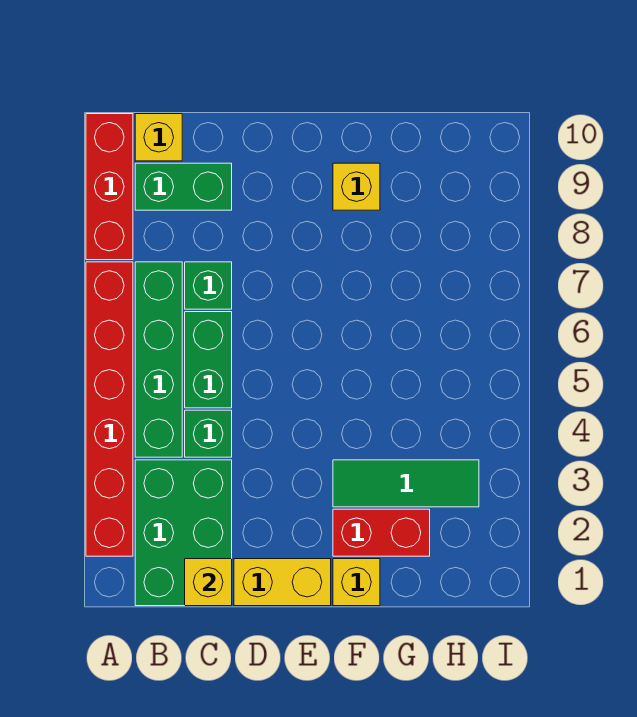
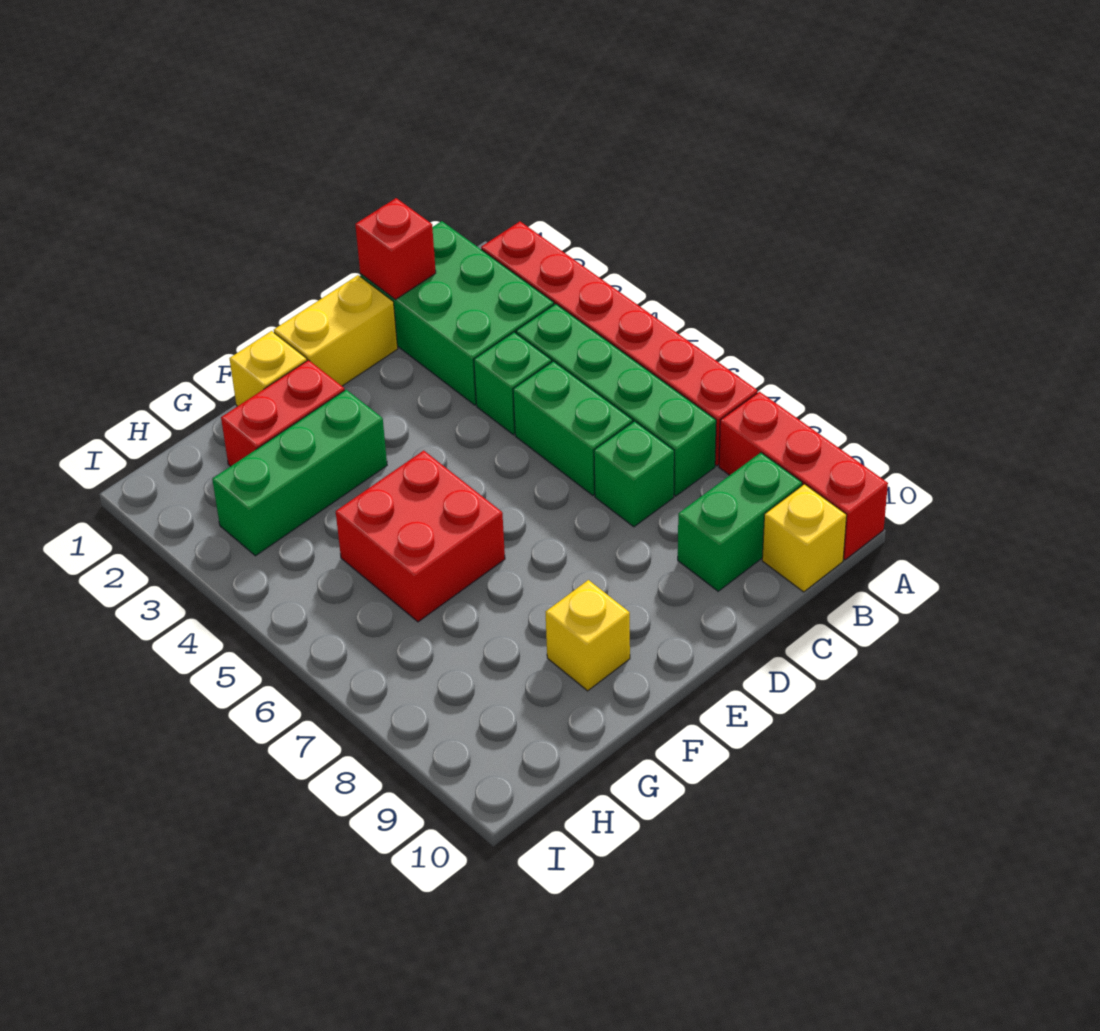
yellow 1x1 brick [185,559,232,606] -> red 1x1 brick [355,198,436,300]
green 1x3 tile [333,460,479,507] -> green 1x3 brick [212,390,387,556]
none -> red 2x2 brick [336,451,505,622]

